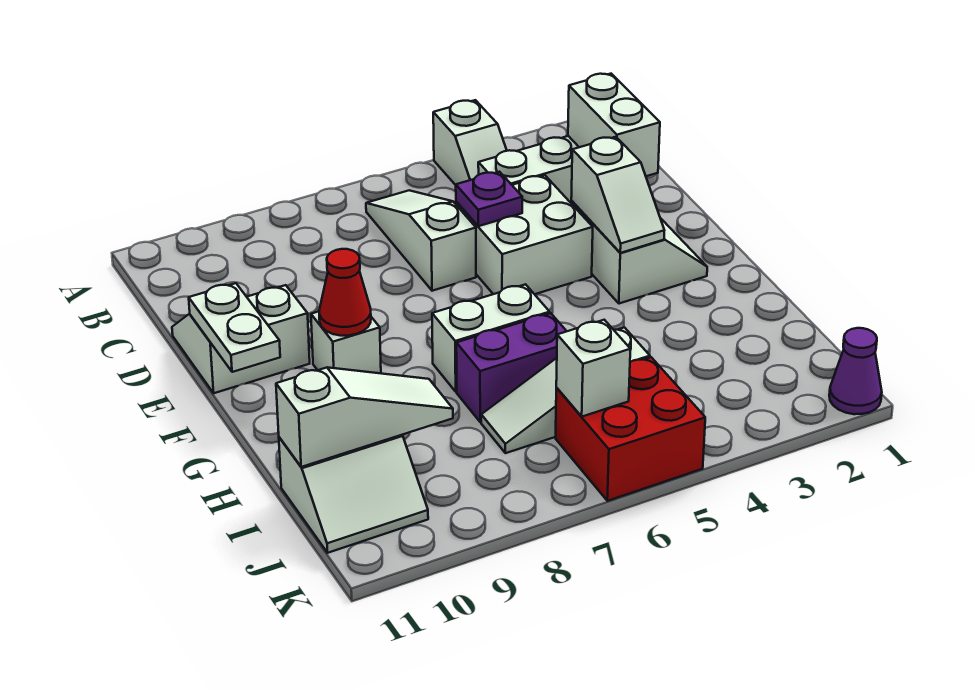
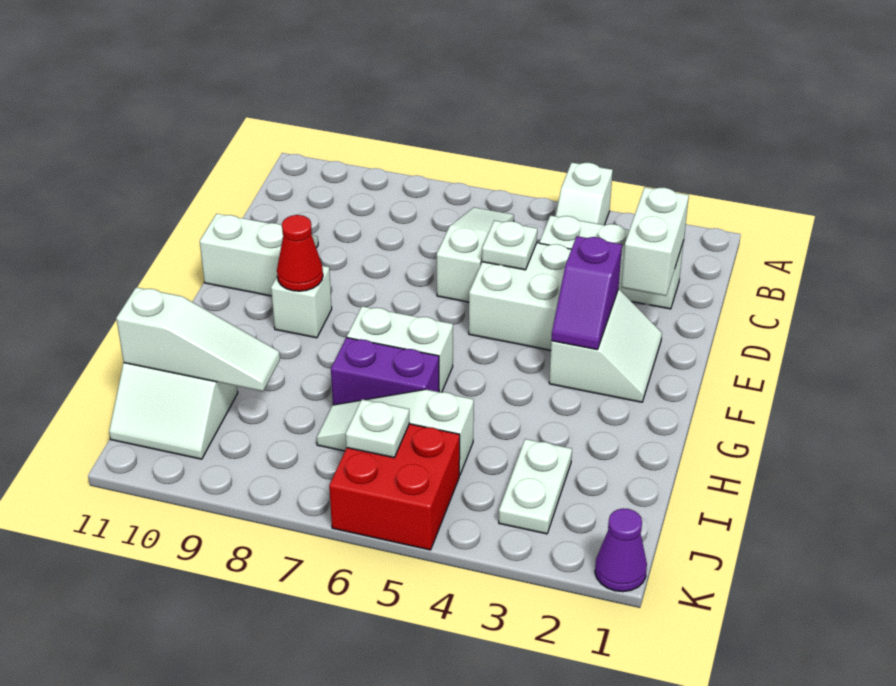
purple 1x1 plate [456,172,522,226] -> white 1x1 plate [482,220,537,270]
white 1x2 slope [571,137,664,253] -> purple 1x2 slope [551,236,622,350]
white 1x2 plate [189,283,280,372] -> white 1x2 plate moved to [499,439,572,534]
white 1x1 brick [556,320,630,417] -> white 1x1 plate [346,399,409,458]

